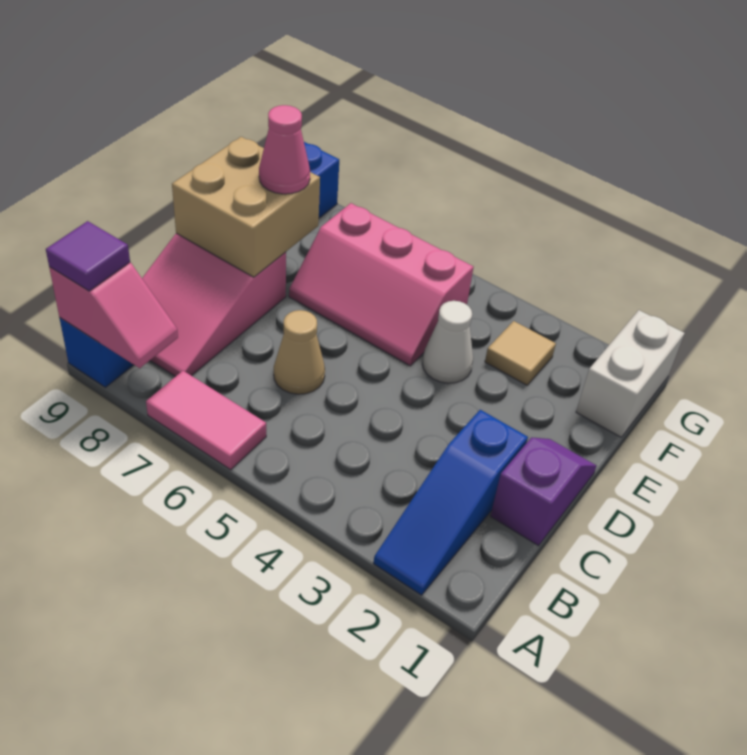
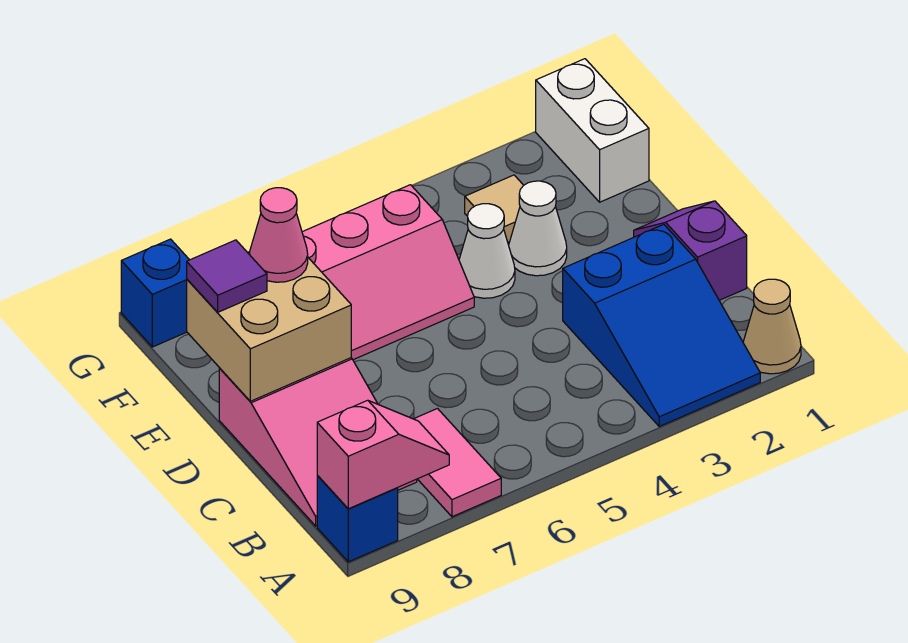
blue 1x3 slope [374,410,528,595] -> blue 2x3 slope [563,224,760,426]
pink 1x2 tile [146,371,266,470] -> pink 1x2 tile turned to [414,409,501,517]
purple 1x1 tile [46,221,130,291] -> purple 1x1 tile moved to [187,240,267,312]
tan 1x1 cone [274,310,325,394] -> tan 1x1 cone moved to [743,279,801,374]
none -> white 1x1 cone [509,181,567,276]

